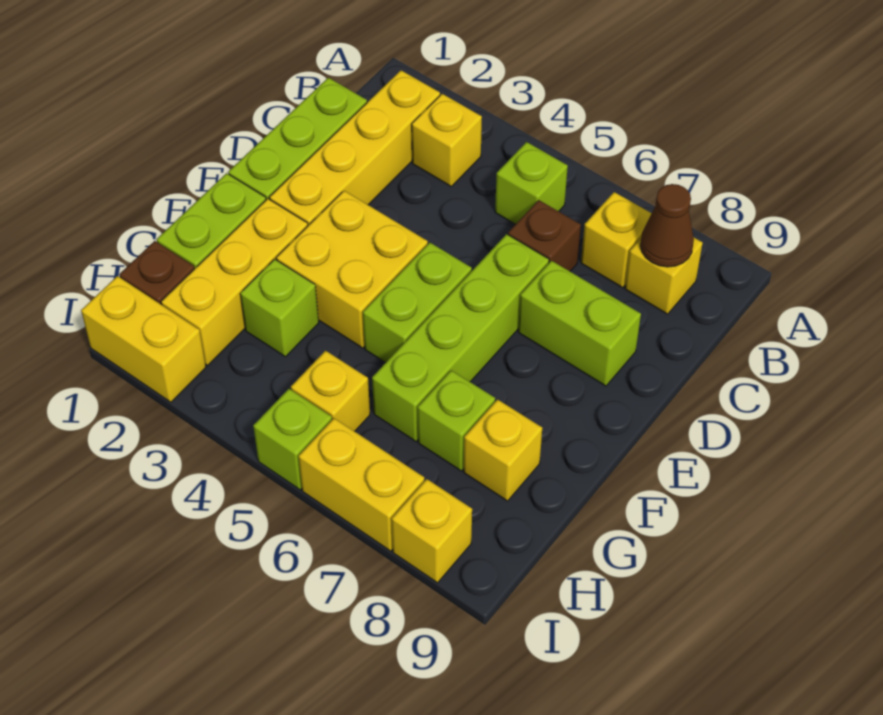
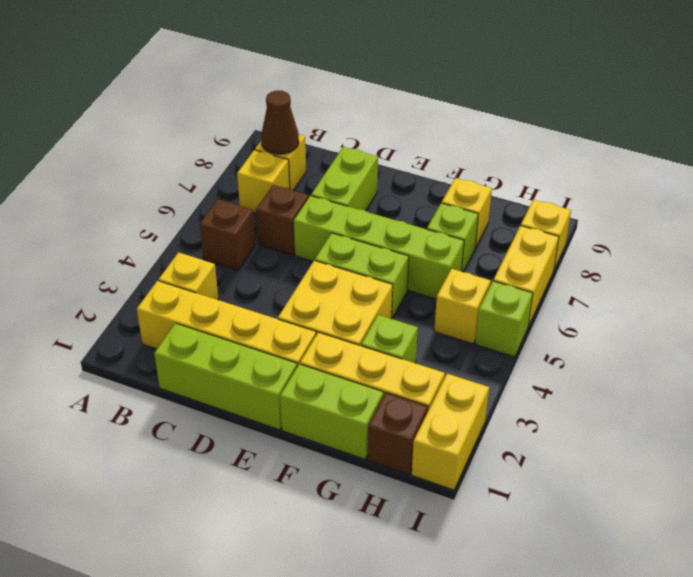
lime 1x1 brick [495,142,568,224] -> brown 1x1 brick [199,199,256,270]

